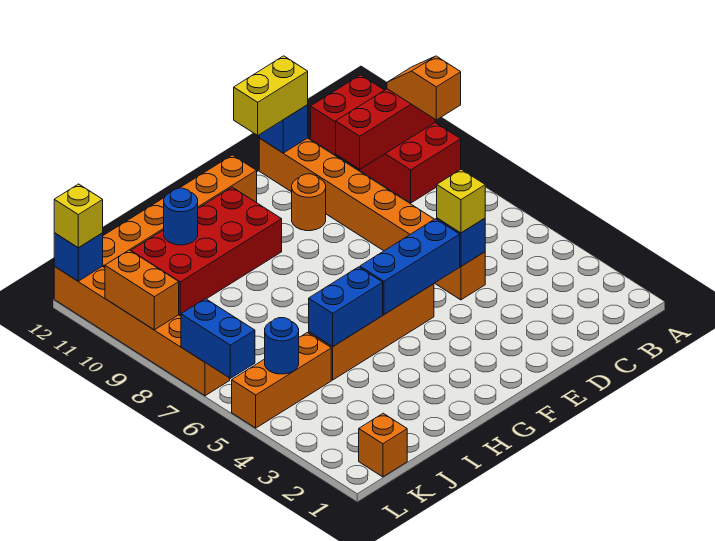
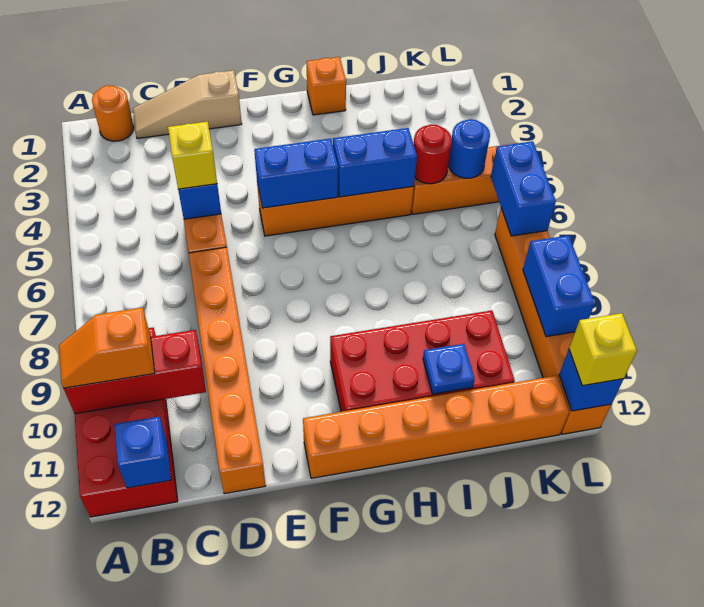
orange 1x2 slope [387,56,461,120] -> orange 1x2 slope turned to [59,308,155,388]
none -> tan 1x3 slope [133,70,242,139]
blue 1x1 brick [259,105,308,153] -> blue 1x1 brick moved to [114,417,171,488]
yellow 1x2 brick [234,56,308,135] -> none
blue 1x3 brick [360,219,460,314] -> blue 1x2 brick [254,139,338,208]
orange 1x1 round brick [292,174,326,231] -> orange 1x1 round brick moved to [92,85,134,141]
blue 1x1 round brick [164,188,198,245] -> blue 1x1 plate [423,344,475,394]
none -> red 1x1 round brick [414,125,452,184]
orange 1x1 brick [359,413,407,477] -> orange 1x1 brick moved to [307,57,346,115]
orange 1x2 brick [105,250,179,330] -> blue 1x2 brick [523,235,595,337]

